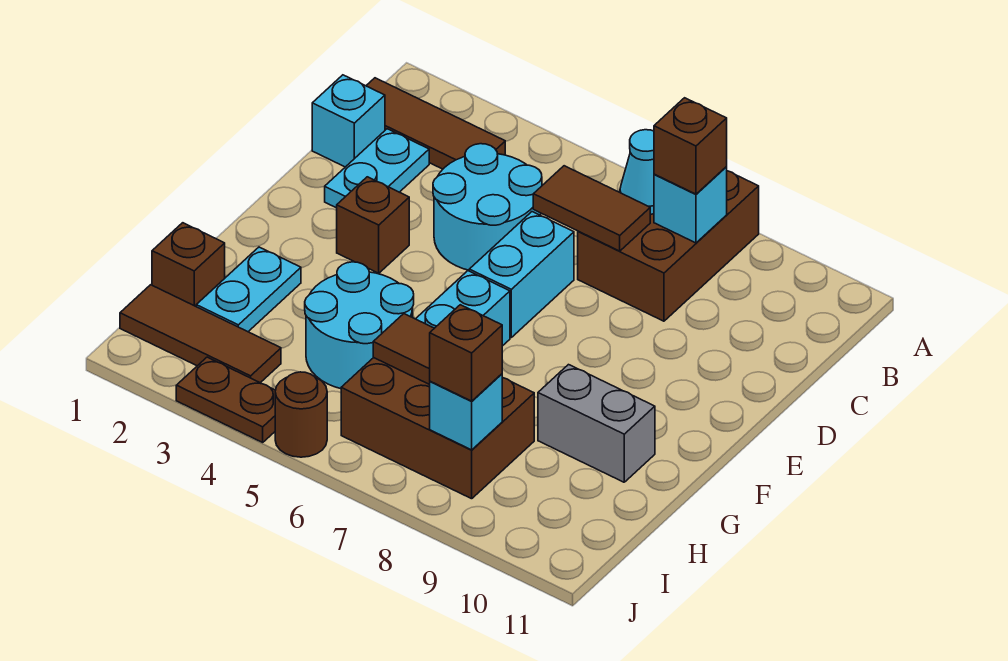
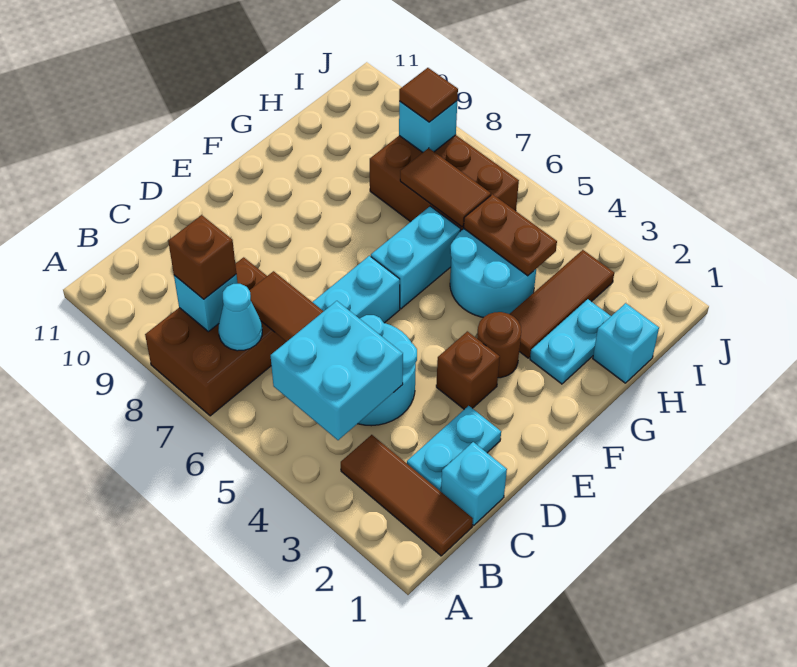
none -> cyan 2x2 brick [271,301,403,440]
grey 1x2 brick [538,365,655,482] -> none
brown 1x1 brick [152,223,225,306] -> cyan 1x1 brick [593,303,659,383]
brown 1x3 tile [120,285,281,383] -> brown 1x3 tile turned to [510,250,614,358]
brown 1x1 brick [430,305,502,401] -> brown 1x1 tile [399,68,458,122]
brown 1x2 plate [176,357,276,442] -> brown 1x2 plate moved to [464,194,557,276]
brown 1x1 round brick [275,372,327,457] -> brown 1x1 round brick moved to [477,312,521,378]

